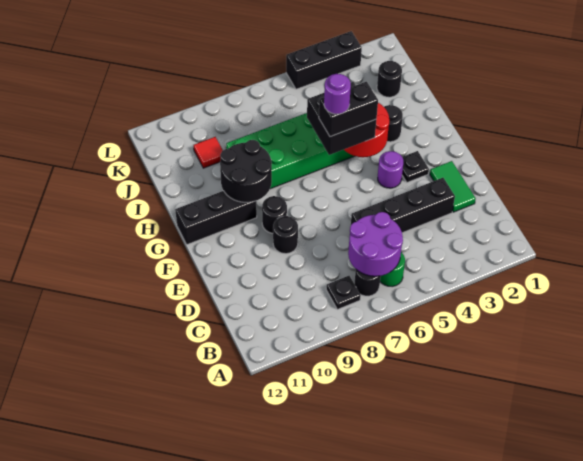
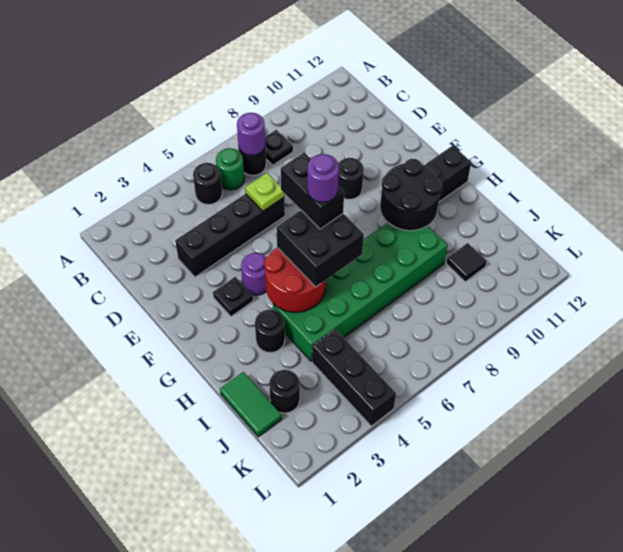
purple 2x2 round brick [348,212,403,276] -> purple 1x1 round brick [237,113,265,155]
green 1x2 tile [430,161,476,212] -> green 1x2 tile moved to [220,372,282,437]
none -> lime 1x1 plate [245,173,285,211]
black 1x1 round brick [262,196,287,233] -> black 1x1 round brick moved to [193,163,222,205]
black 1x2 brick [319,82,378,137] -> black 1x2 brick turned to [281,153,344,229]
red 1x1 tile [194,137,223,168] -> black 1x1 tile [446,243,487,282]
black 1x3 brick [286,31,362,89] -> black 1x3 brick turned to [312,329,396,426]

